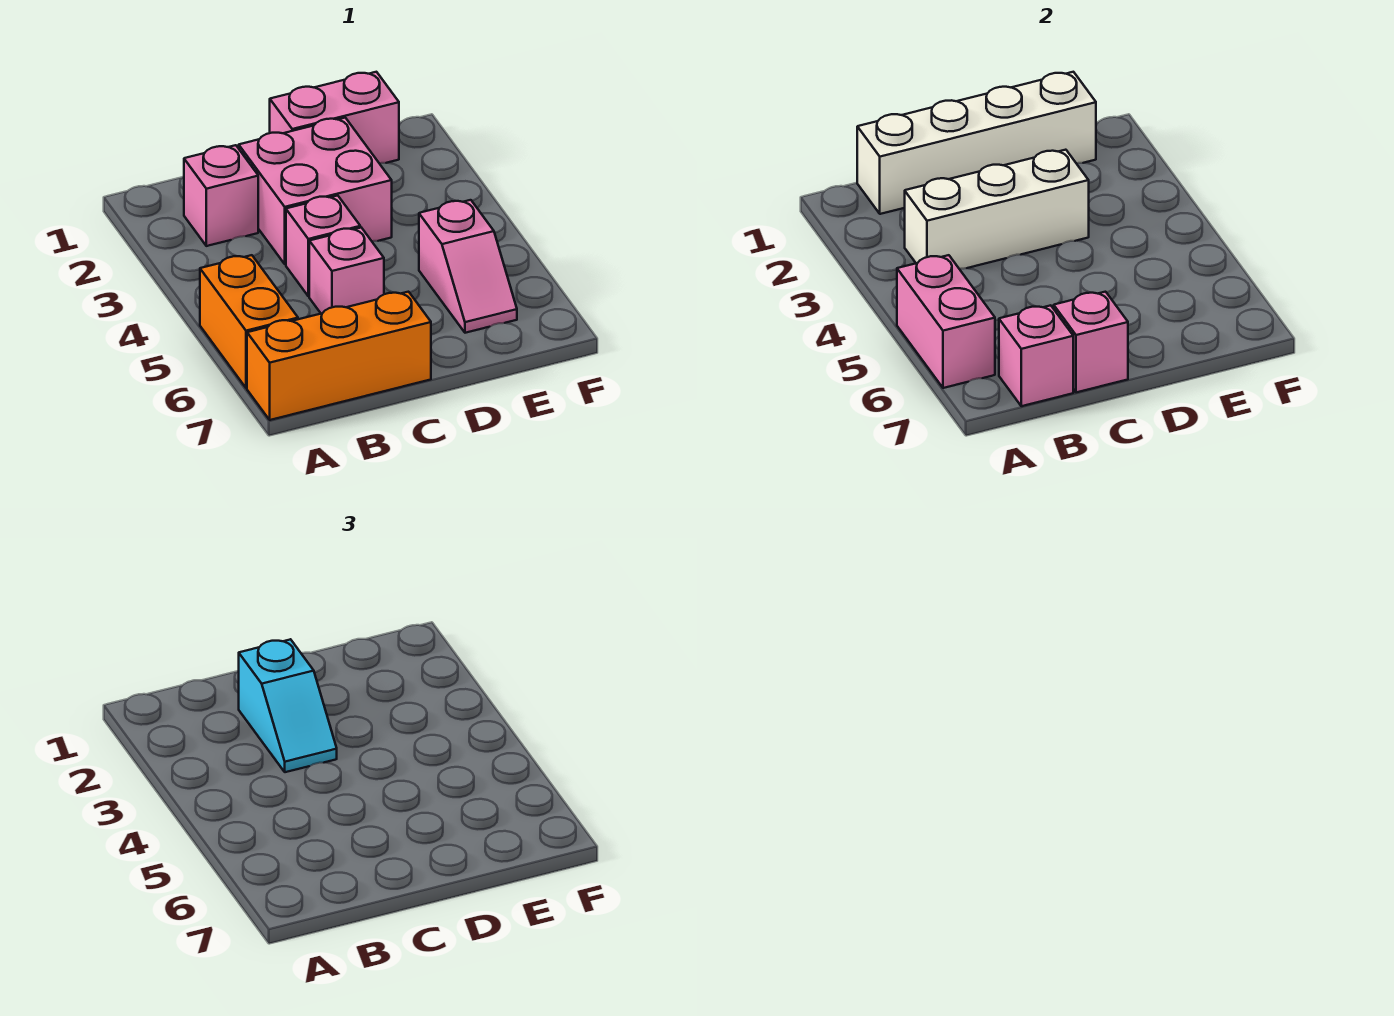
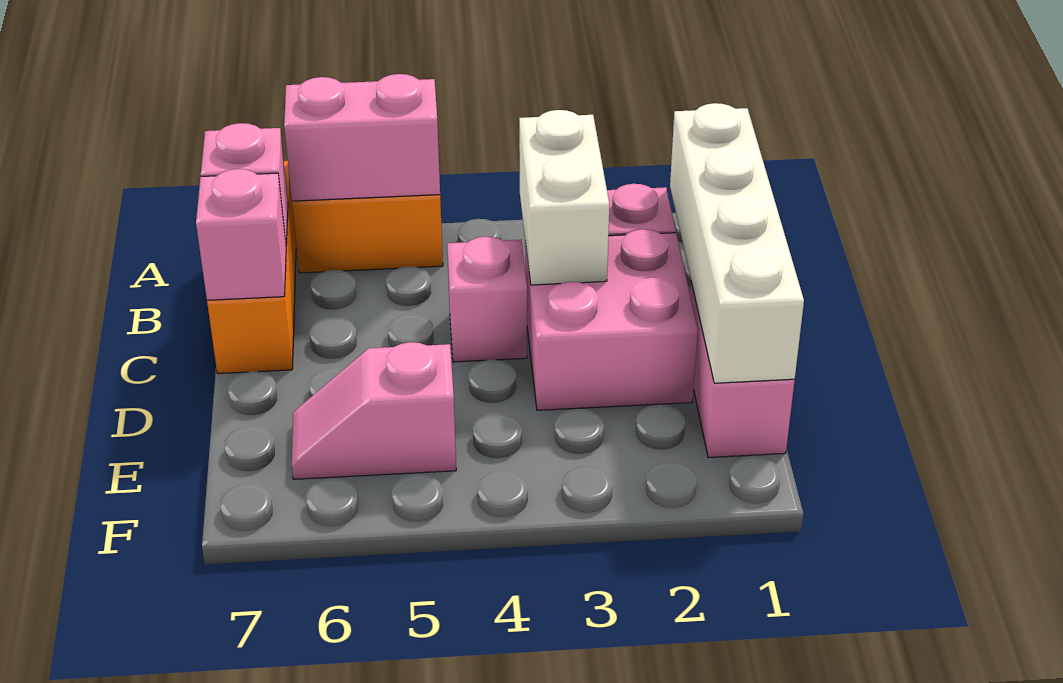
white 1x3 brick [905,150,1089,269] -> white 1x2 brick [519,110,609,285]
cyan 1x2 slope [239,639,337,772] -> none
pink 1x1 brick [309,228,384,314] -> none

